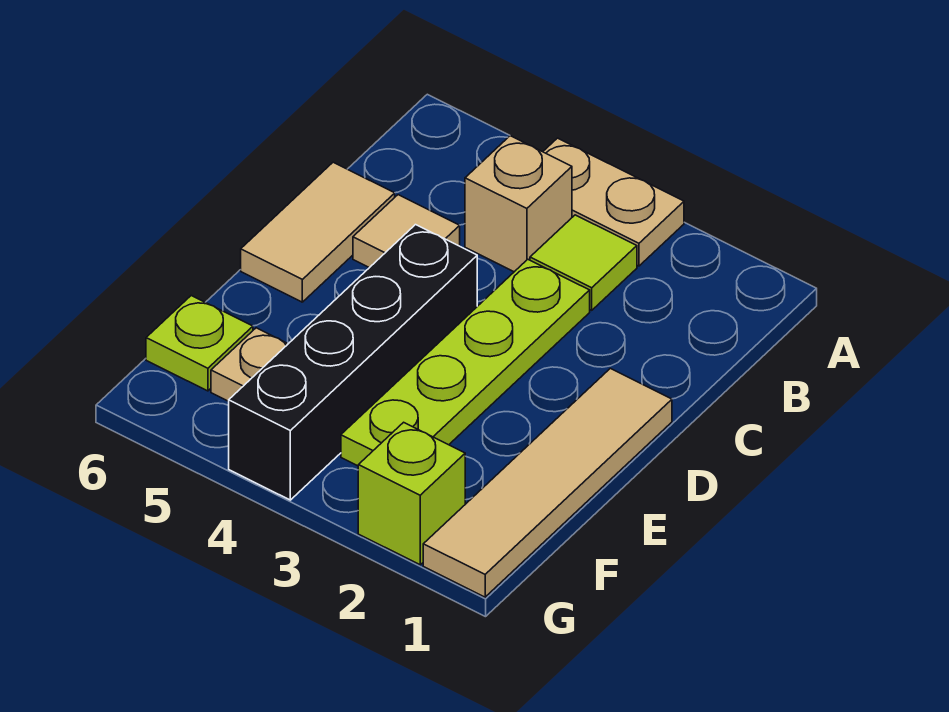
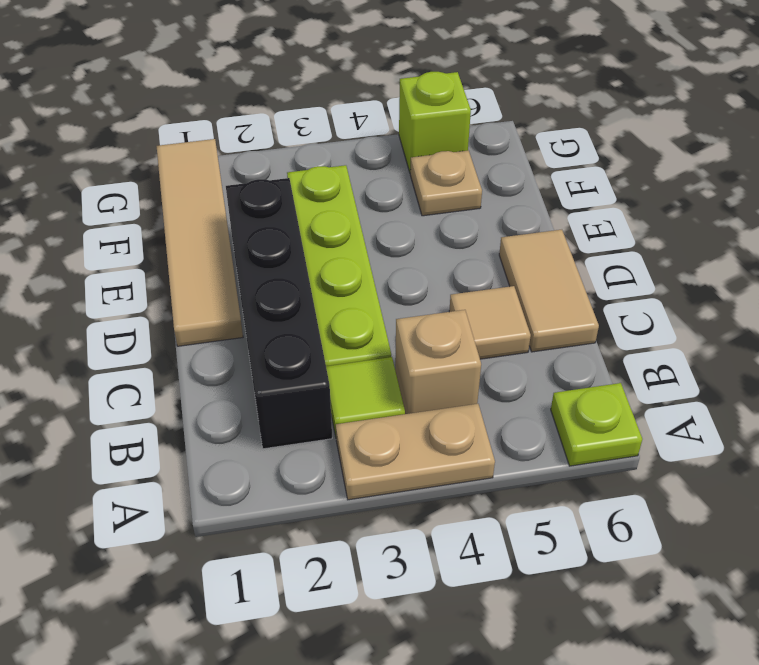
black 1x4 brick [229,225,477,500] -> black 1x4 brick moved to [226,178,332,449]
lime 1x1 plate [146,296,253,391] -> lime 1x1 plate moved to [551,383,642,466]
lime 1x1 brick [358,422,465,565] -> lime 1x1 brick moved to [399,72,471,172]

